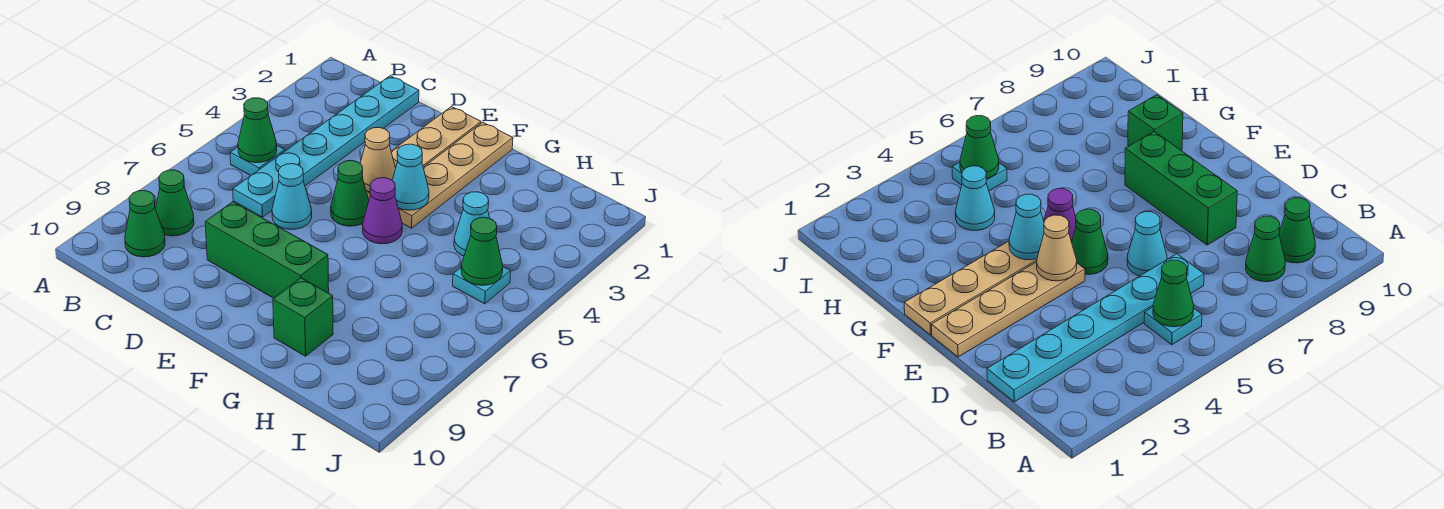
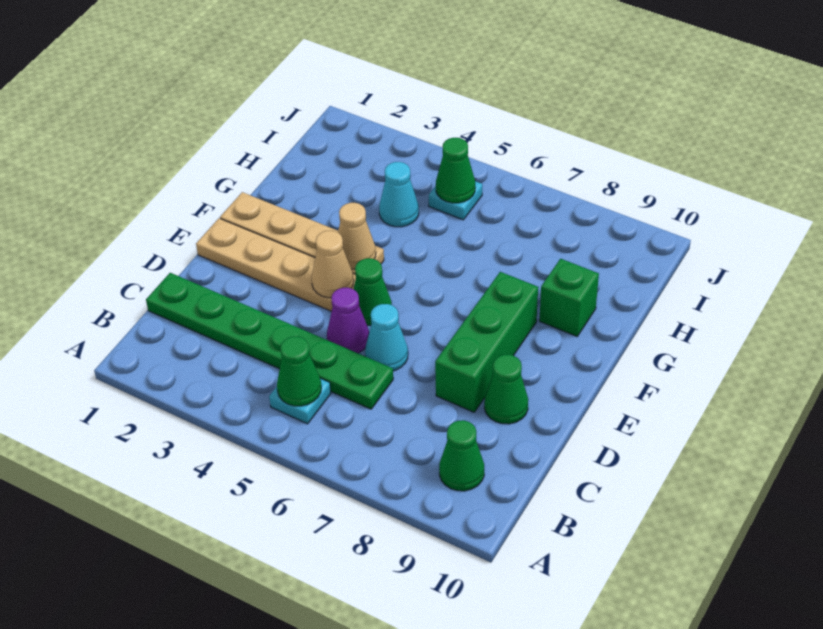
green 1x1 cone [156,170,194,236] -> green 1x1 cone moved to [484,355,528,424]
cyan 1x6 plate [233,76,419,217] -> green 1x6 plate [146,273,393,409]
cyan 1x1 cone [392,144,429,210] -> tan 1x1 cone [338,203,376,269]
purple 1x1 cone [363,178,402,244] -> purple 1x1 cone moved to [327,288,369,353]

